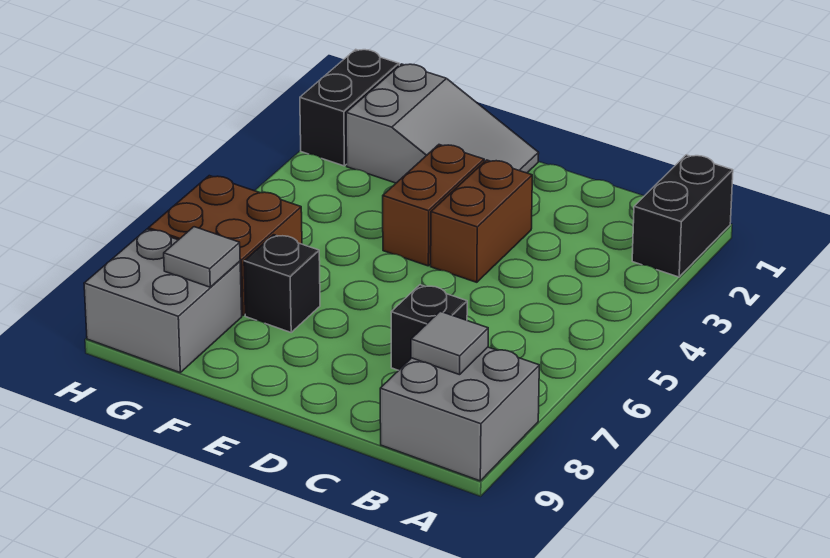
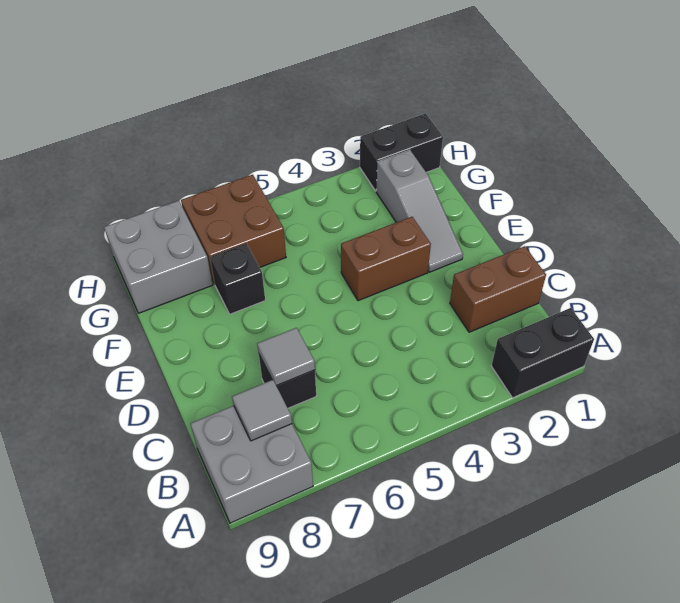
brown 1x2 brick [431,160,532,282] -> brown 1x2 brick moved to [450,246,546,332]
grey 2x3 slope [346,64,539,183] -> grey 1x3 slope [376,150,463,272]
grey 1x1 tile [164,227,240,287] -> grey 1x1 tile moved to [257,328,315,386]

